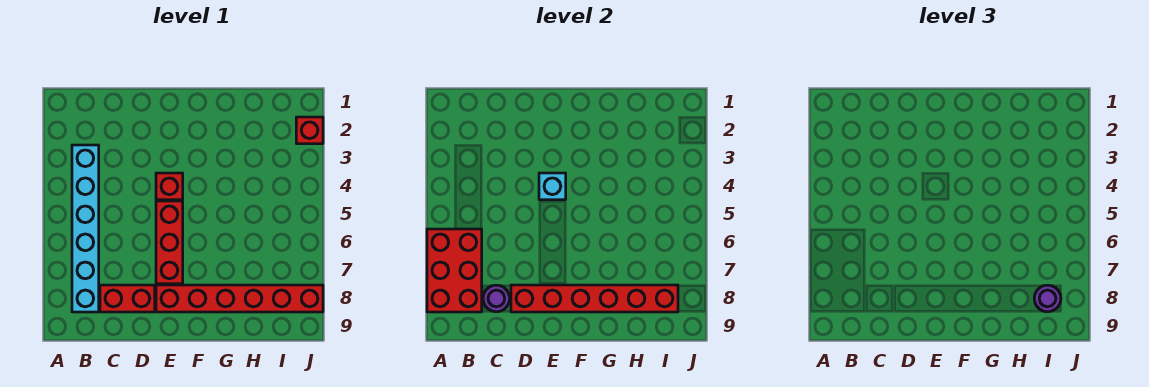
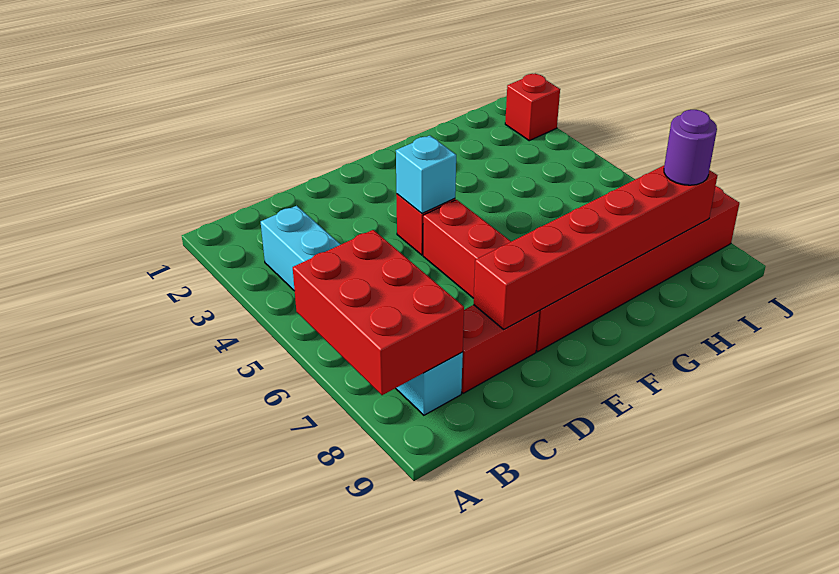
purple 1x1 round brick [483,285,510,312] -> none

